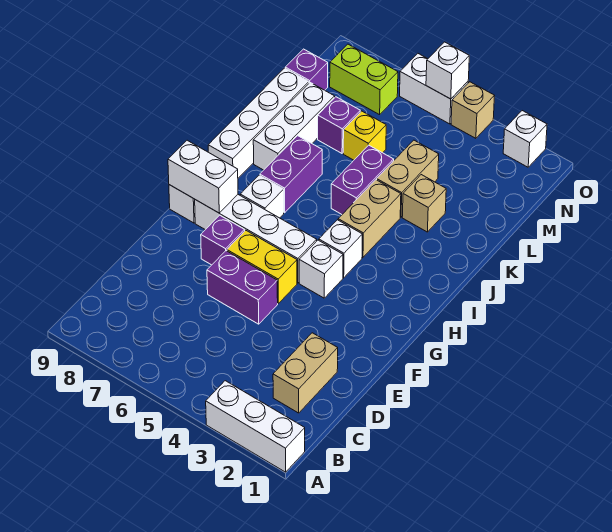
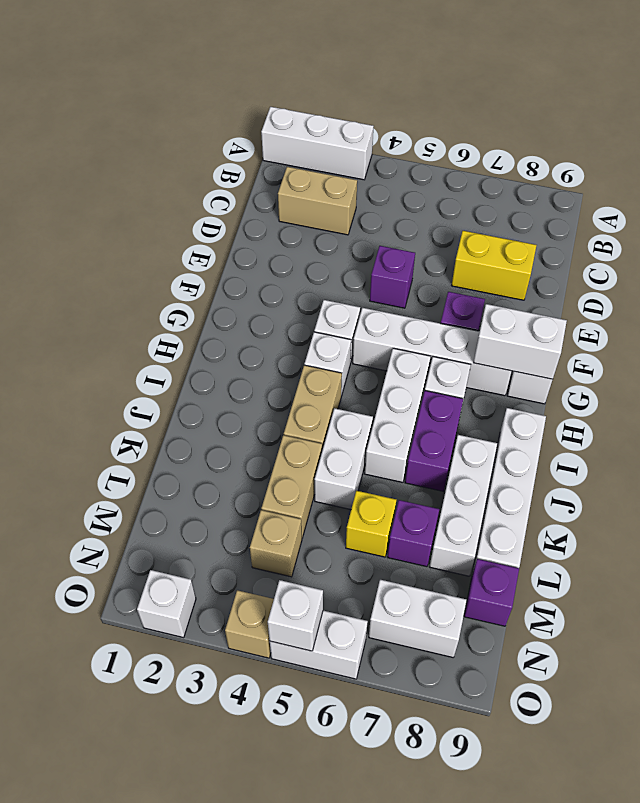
tan 1x2 brick [273,333,338,413] -> tan 1x2 brick turned to [278,167,357,235]
purple 1x2 brick [207,251,278,324] -> purple 1x1 brick [370,246,415,308]
yellow 1x2 brick [227,230,297,303] -> yellow 1x2 brick moved to [451,231,537,300]
none -> white 1x3 brick [365,348,431,482]
purple 1x2 brick [331,145,394,214] -> white 1x2 brick [315,408,373,509]
tan 1x1 brick [402,175,446,232] -> tan 1x1 brick moved to [250,510,302,577]
lime 1x2 brick [330,44,398,115] -> white 1x2 brick [369,580,467,657]

